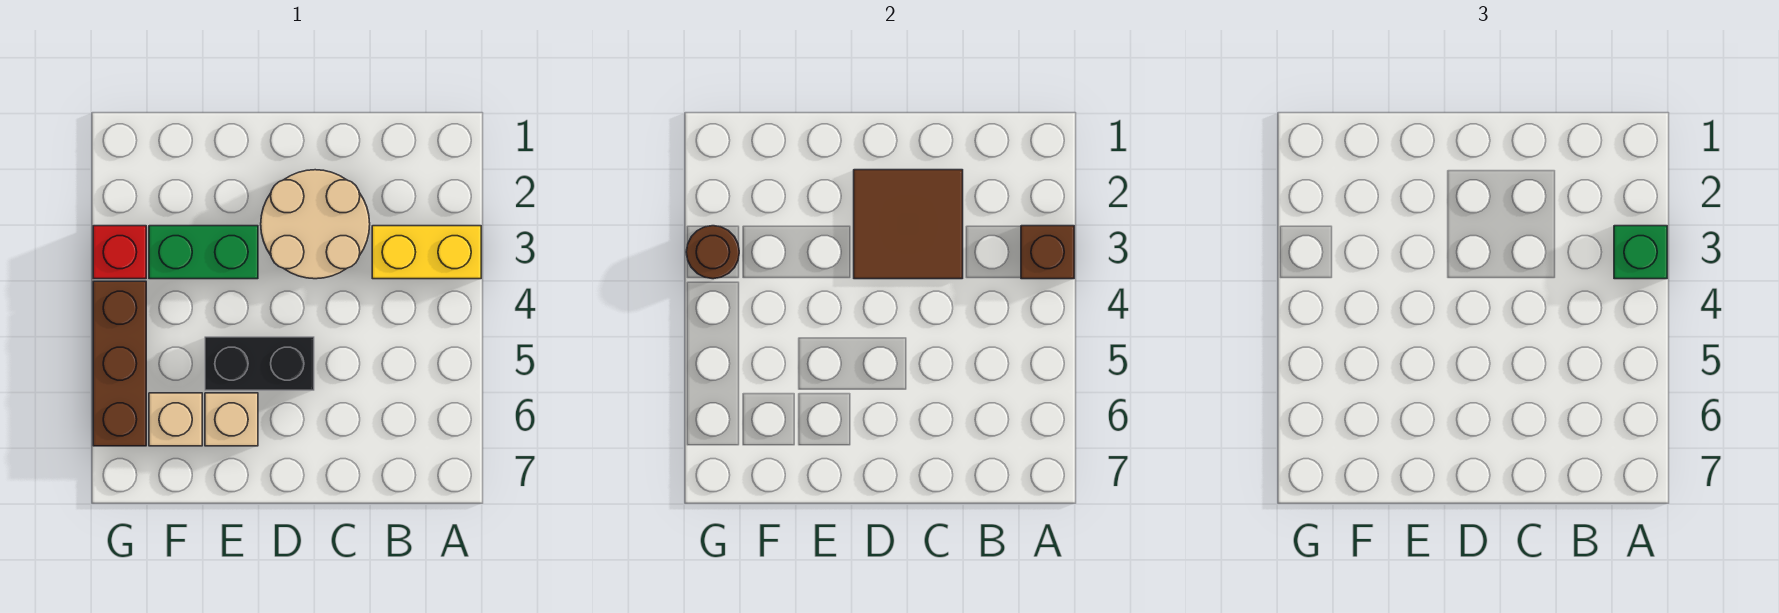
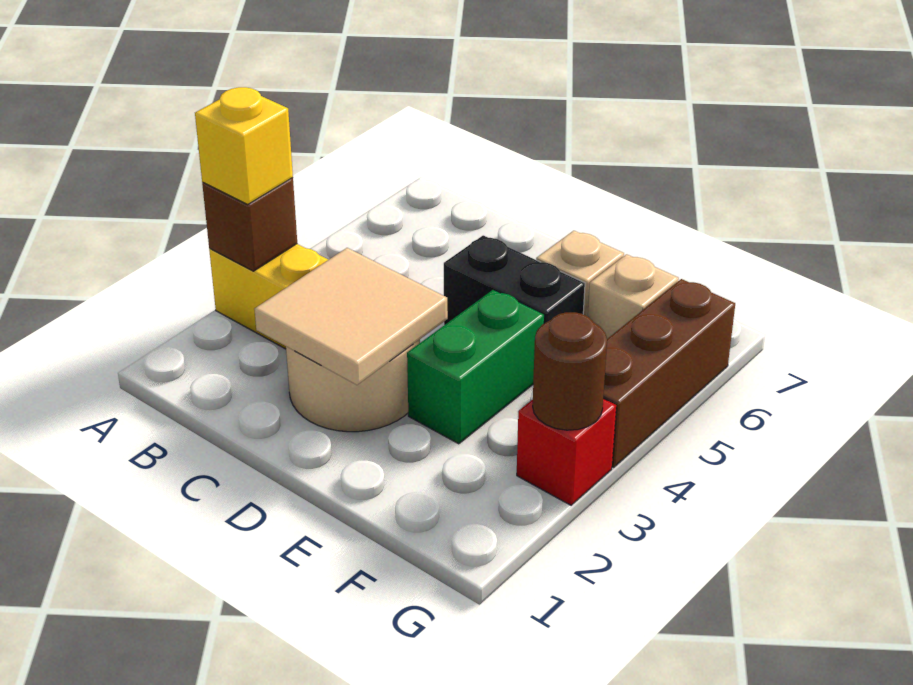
green 1x1 brick [1614,226,1667,279] -> yellow 1x1 brick [195,87,293,204]
brown 2x2 tile [854,170,963,279] -> tan 2x2 tile [254,248,448,385]
green 1x2 brick [149,226,258,279] -> green 1x2 brick turned to [407,290,544,444]

